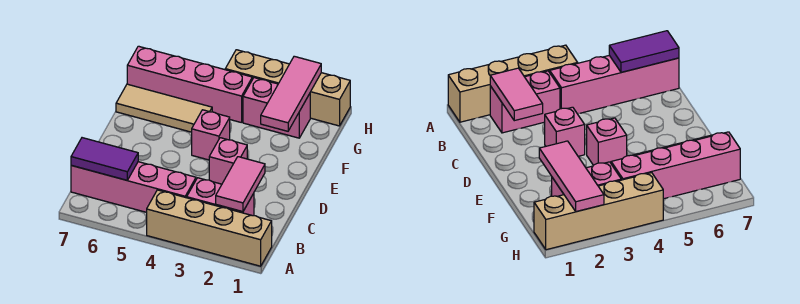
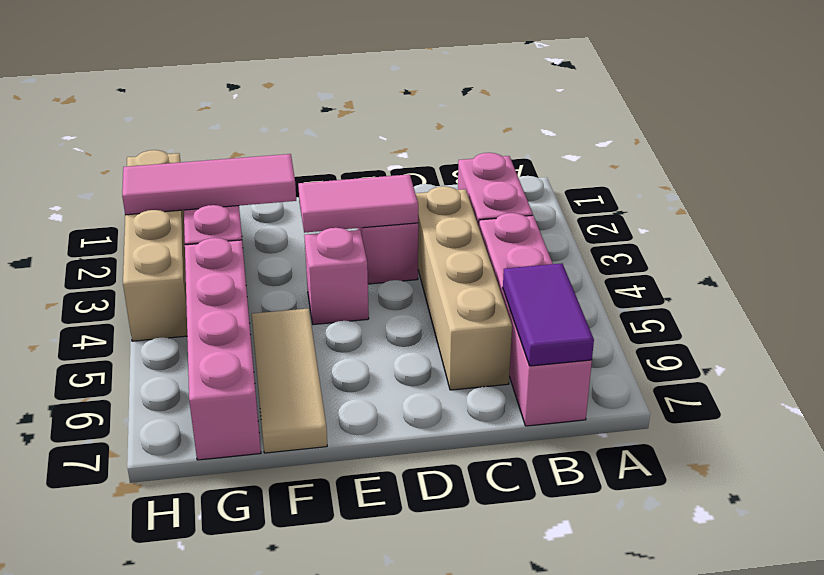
tan 1x4 brick [147,190,272,266] -> tan 1x4 brick moved to [415,186,512,390]
pink 1x2 tile [216,157,265,212] -> pink 1x2 tile moved to [298,174,418,233]

